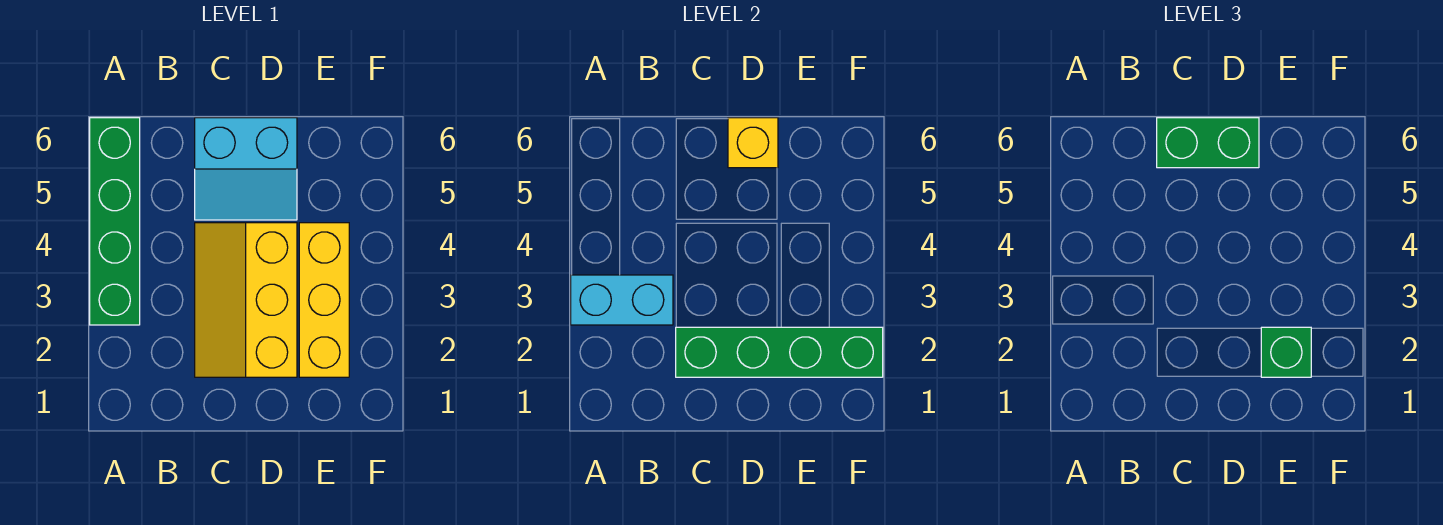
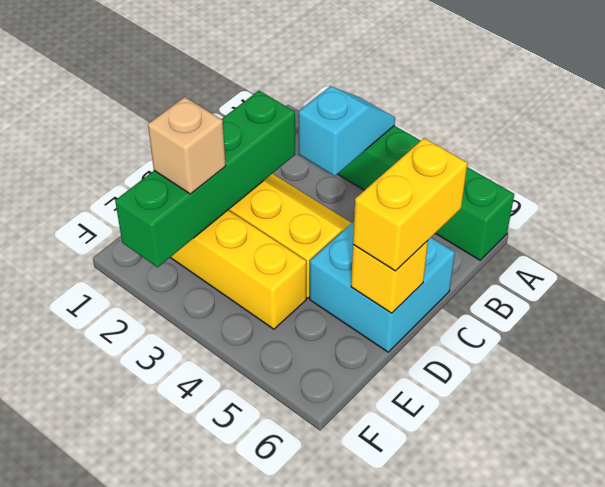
cyan 1x2 brick [571,275,673,325] -> cyan 1x2 slope [299,86,395,176]
cyan 2x2 slope [195,118,297,220] -> cyan 2x2 brick [310,222,455,352]
green 1x2 brick [1157,118,1259,168] -> yellow 1x2 brick [353,138,468,271]
green 1x1 brick [1261,327,1311,377] -> tan 1x1 brick [148,97,226,194]

